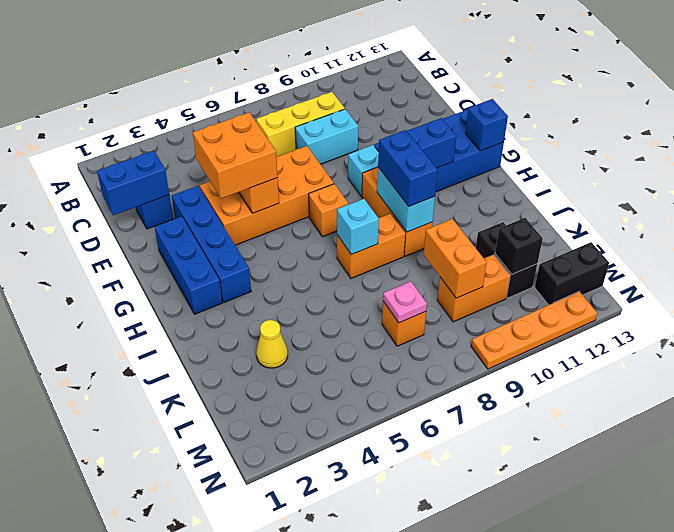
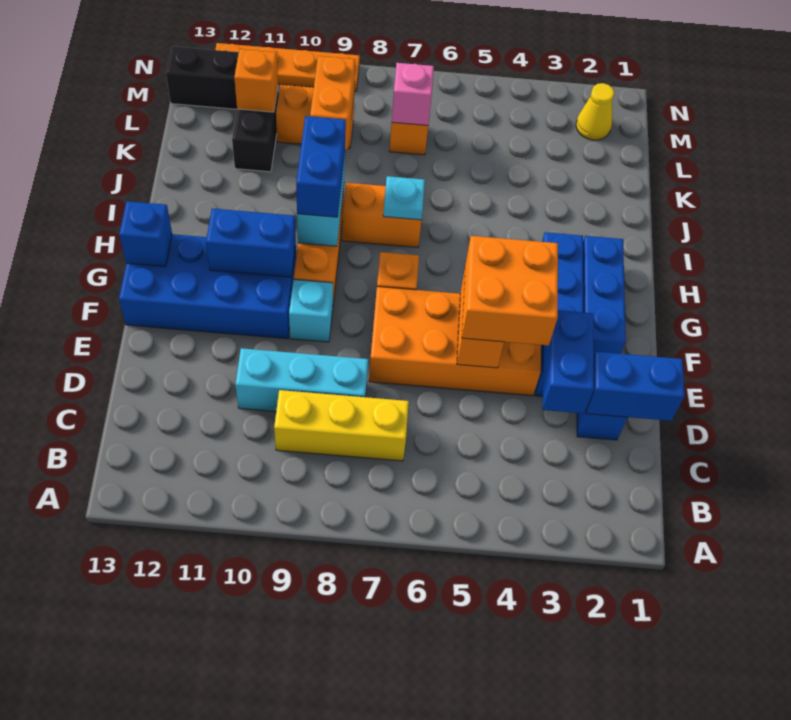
none -> blue 1x2 brick [542,310,594,413]
cyan 1x2 brick [295,109,358,164] -> cyan 1x3 brick [235,348,368,411]
cyan 1x1 brick [337,199,379,254] -> cyan 1x1 plate [383,176,425,220]
yellow 1x1 cone [256,320,288,368] -> yellow 1x1 cone moved to [576,83,614,140]
pink 1x1 plate [383,281,427,323] -> pink 1x1 brick [392,63,434,125]
black 1x1 brick [495,218,543,274] -> orange 1x1 brick [234,49,278,112]

